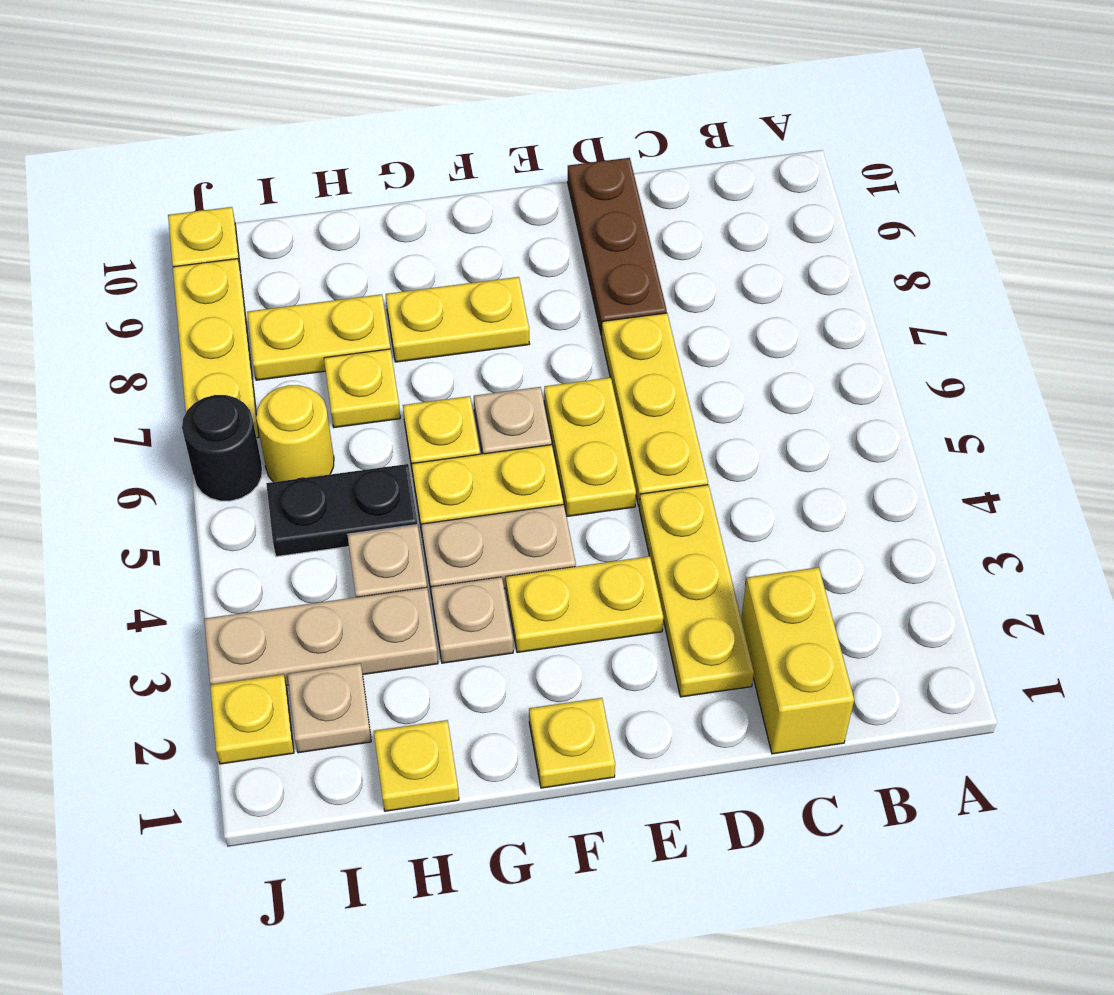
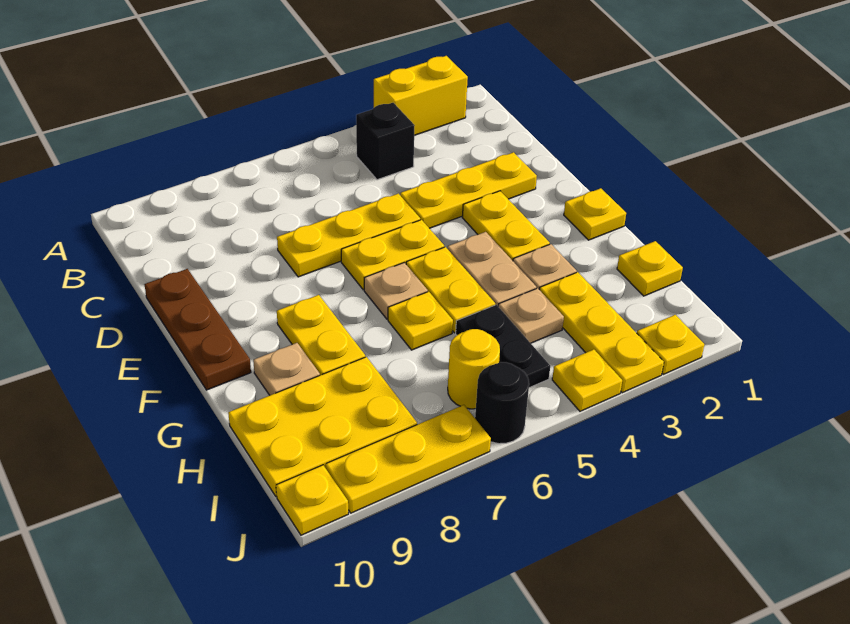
none -> black 1x1 brick [356,103,415,180]
yellow 1x2 brick [741,567,854,754] -> yellow 1x2 brick moved to [374,56,468,135]
brown 1x3 plate [568,158,667,335] -> brown 1x3 plate turned to [145,269,251,390]
tan 1x3 plate [204,587,438,685] -> yellow 1x3 plate [539,272,664,393]
yellow 1x1 plate [324,349,400,428] -> yellow 1x1 plate moved to [552,349,622,411]
yellow 1x2 plate [247,294,390,380] -> yellow 2x3 plate [228,357,417,496]
tan 1x1 plate [288,663,371,753] -> tan 1x1 plate moved to [253,343,320,395]

